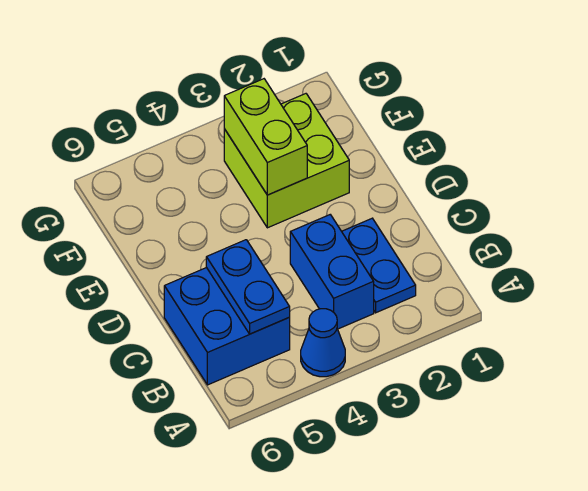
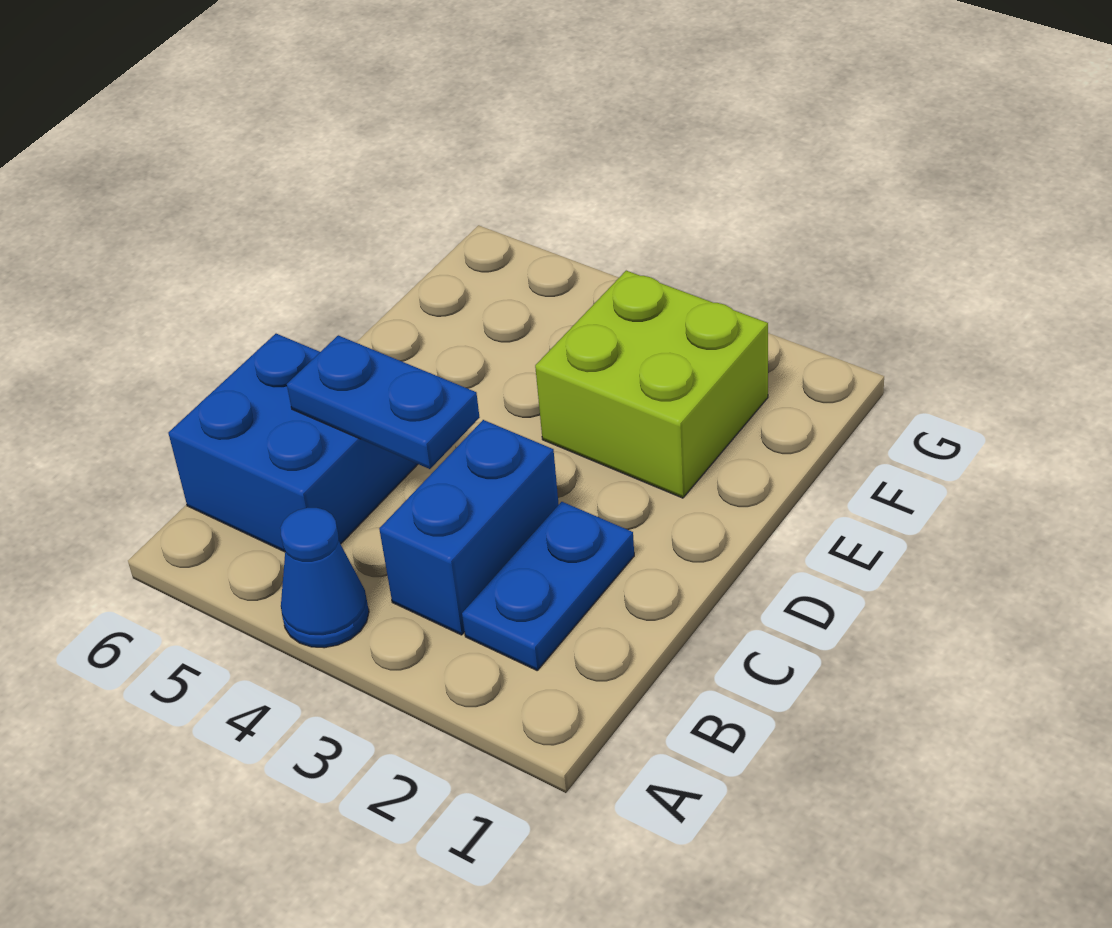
blue 1x2 plate [206,240,290,334] -> blue 1x2 plate turned to [287,335,480,469]
lime 1x2 brick [224,79,307,195] -> none

